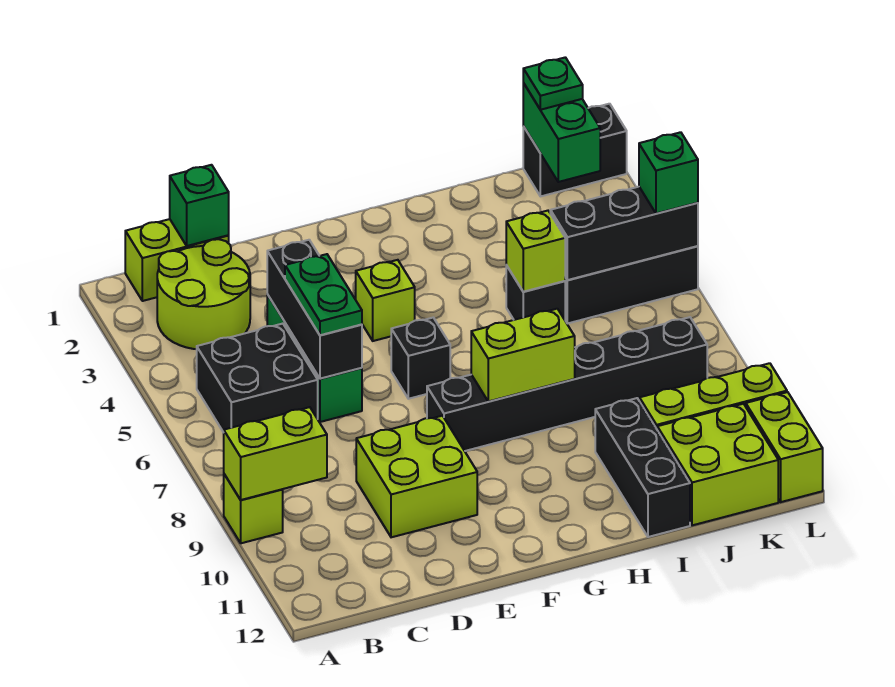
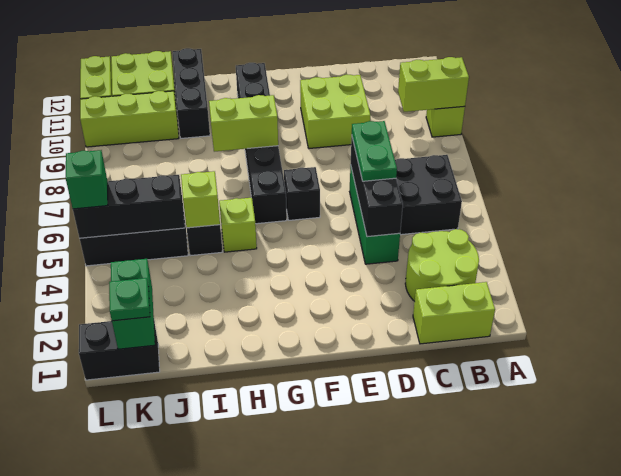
green 1x1 brick [170,165,229,246] -> none
lime 1x1 brick [356,260,415,341] -> lime 1x1 brick moved to [219,198,257,252]
black 1x6 brick [427,317,707,451] -> black 1x6 brick turned to [236,63,287,224]

